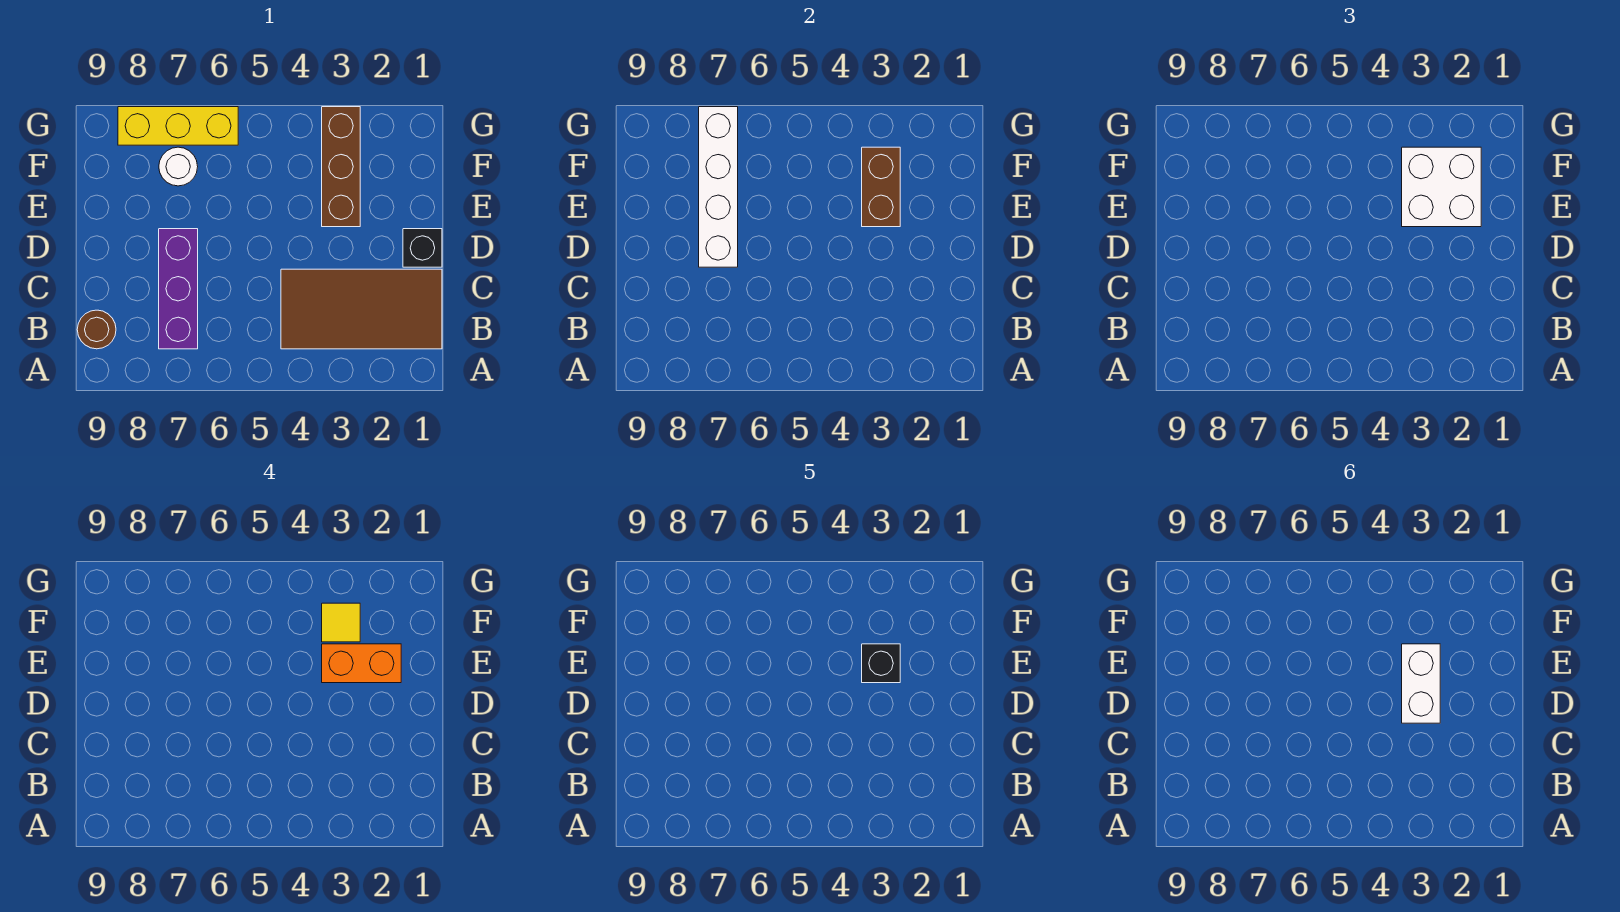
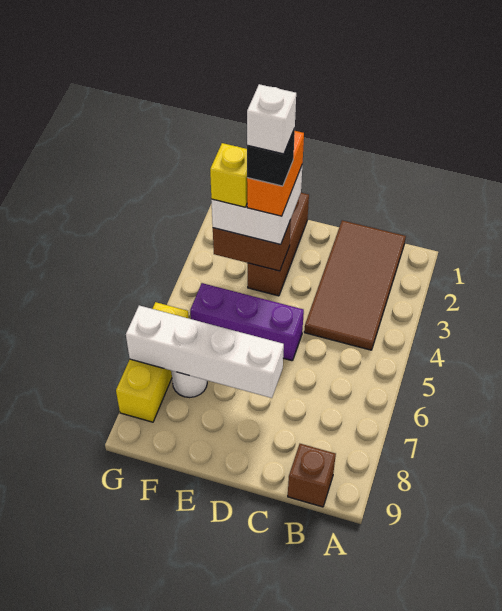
purple 1x3 brick [159,229,198,349] -> purple 1x3 brick moved to [190,283,304,361]
brown 1x1 round brick [77,310,116,349] -> brown 1x1 brick [288,444,336,507]
black 1x1 brick [403,229,442,267] -> none
white 1x2 brick [1402,644,1440,723] -> white 1x1 brick [247,84,296,154]
brown 1x3 brick [322,107,360,227] -> brown 1x3 brick turned to [247,193,309,296]
yellow 1x1 tile [322,603,360,642] -> yellow 1x1 brick [210,143,247,207]

